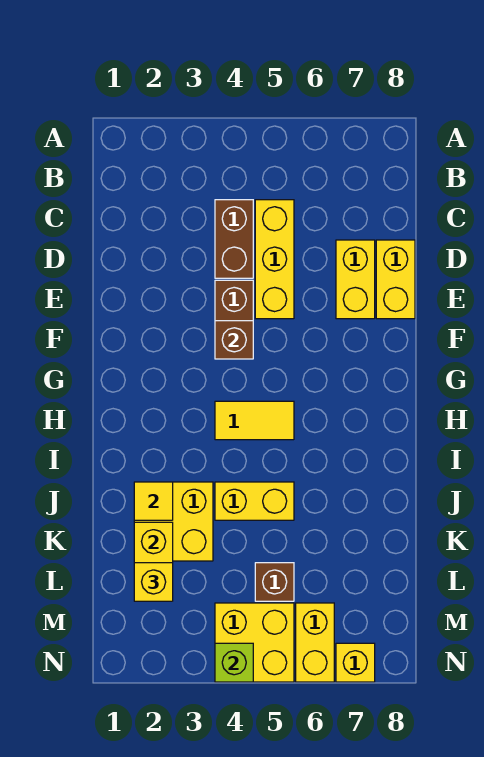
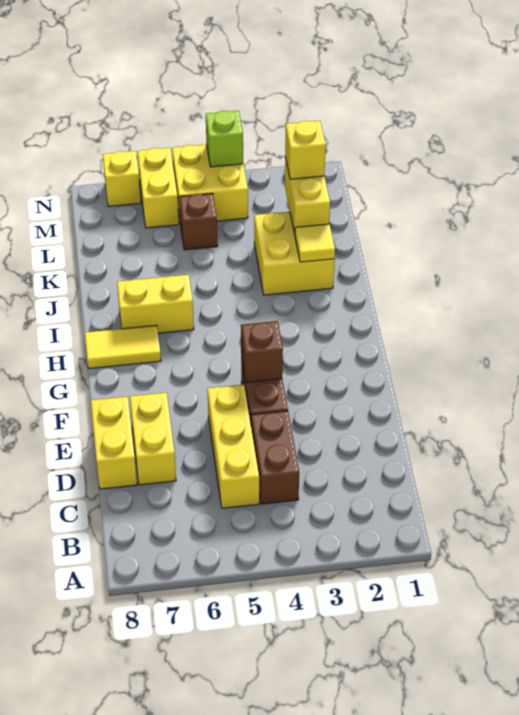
yellow 1x2 tile [215,401,294,440] -> yellow 1x2 tile moved to [85,325,161,369]
yellow 1x2 brick [215,482,294,520] -> yellow 1x2 brick moved to [117,275,194,333]

